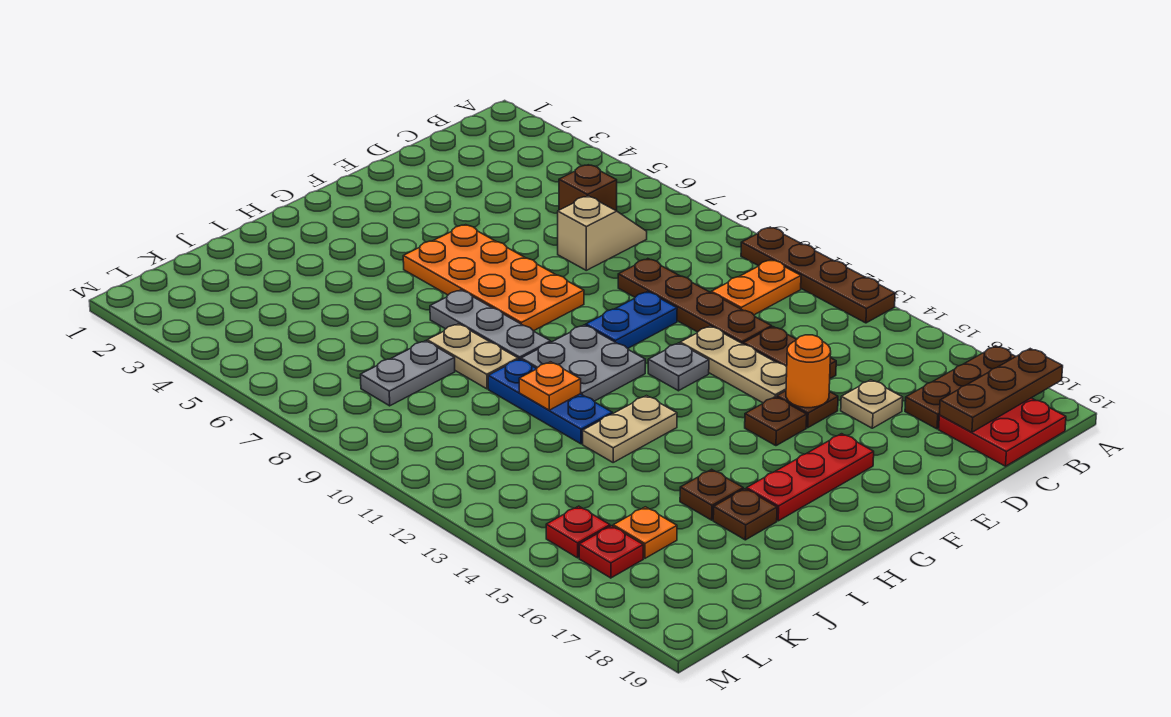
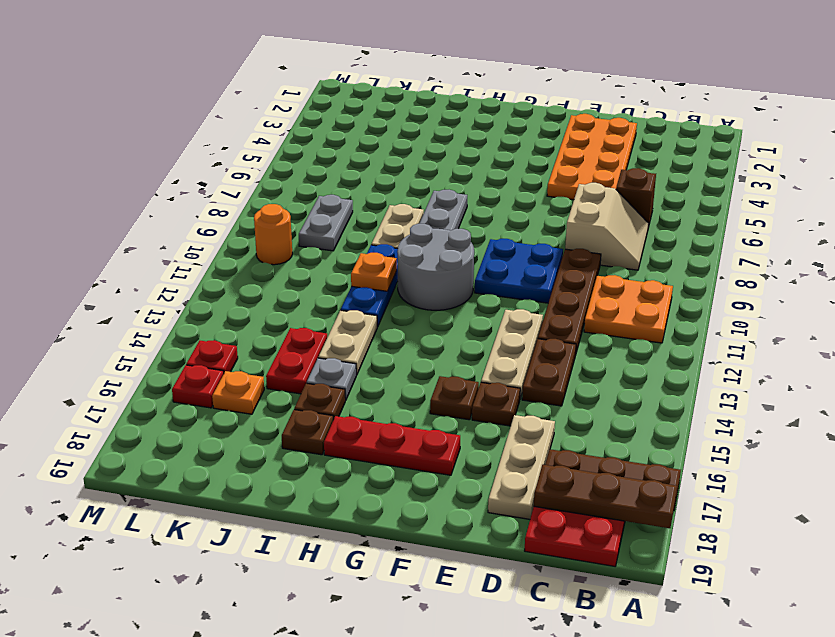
brown 1x4 plate [741,227,895,323] -> none
orange 1x2 plate [711,260,801,315] -> orange 2x2 plate [584,275,673,343]
tan 1x2 slope [558,196,647,270] -> tan 2x2 slope [565,183,649,270]
tan 1x1 plate [841,380,903,428] -> tan 1x3 plate [488,415,555,519]
blue 1x2 plate [586,292,677,348] -> blue 2x2 plate [475,239,563,303]
orange 1x1 round brick [786,335,831,408] -> orange 1x1 round brick moved to [254,204,292,265]
orange 2x4 plate [403,225,584,331] -> orange 2x4 plate moved to [547,114,637,200]
grey 1x1 plate [648,343,709,391] -> grey 1x1 plate moved to [307,358,356,400]
grey 2x2 plate [521,325,645,401] -> grey 2x2 round brick [397,224,474,310]
tan 1x2 plate [583,396,677,462] -> tan 1x2 plate turned to [318,310,377,375]
grey 1x2 plate [360,341,455,406] -> grey 1x2 plate turned to [299,195,353,251]
none -> red 1x2 plate [266,328,327,394]

